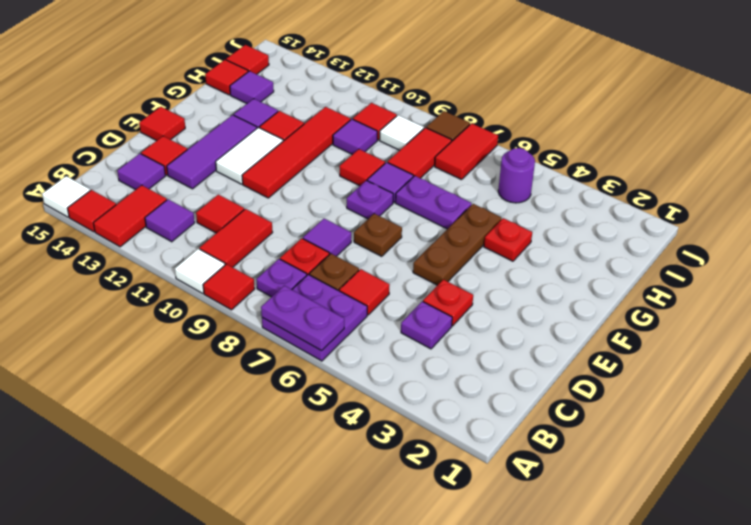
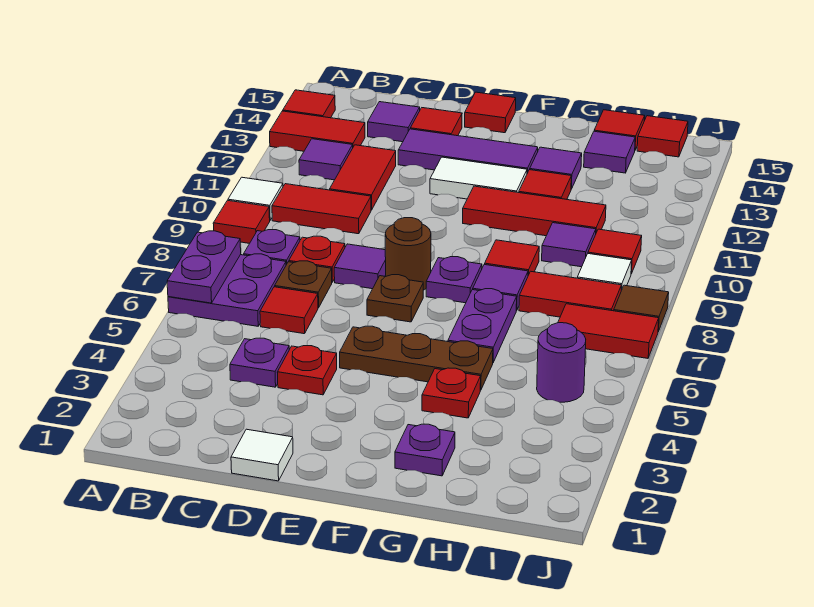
white 1x1 tile [42,176,90,217] -> white 1x1 tile moved to [231,429,293,481]
red 1x1 tile [196,195,244,233] -> red 1x2 tile [330,145,396,210]
none -> brown 1x1 round brick [385,218,431,290]
red 1x4 tile [242,107,351,198] -> red 1x3 tile [463,186,606,236]
none -> purple 1x1 plate [395,424,455,476]

